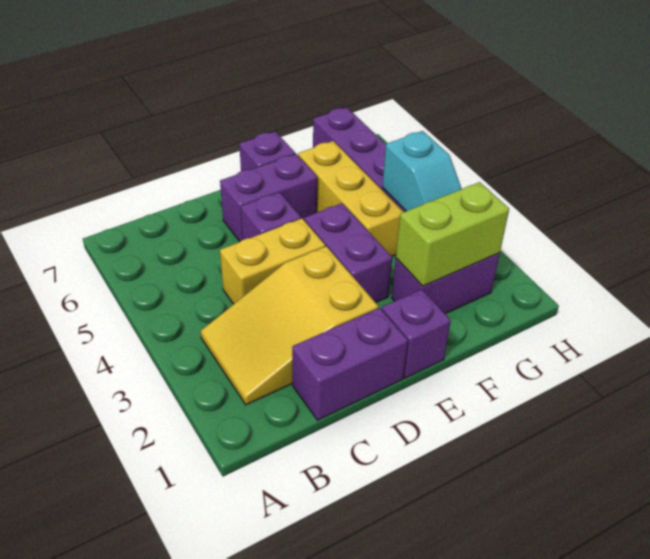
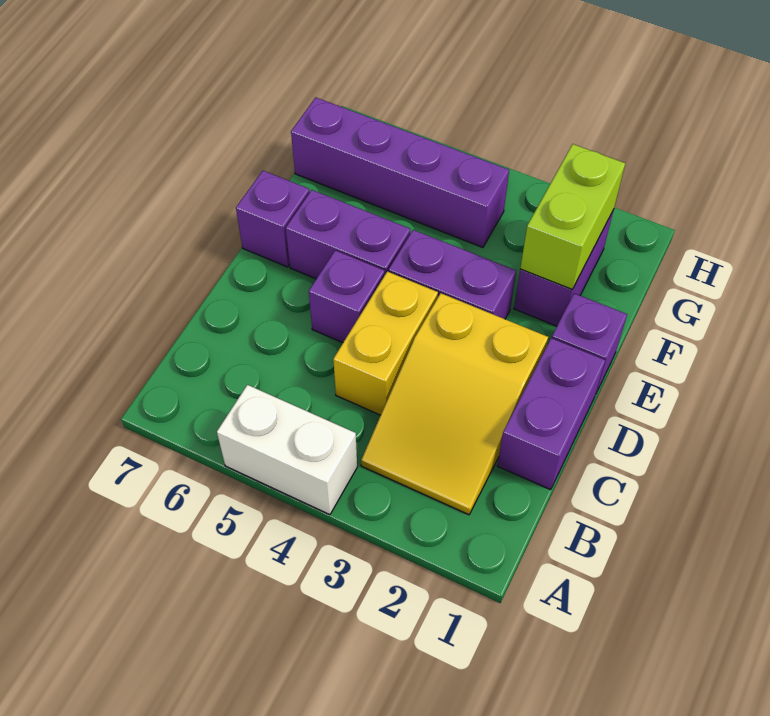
none -> white 1x2 brick [217,385,357,515]
purple 1x2 brick [220,154,317,242] -> purple 1x2 brick turned to [286,190,410,279]
yellow 1x3 brick [298,141,403,256] -> none
cyan 1x2 slope [382,131,462,211] -> none

